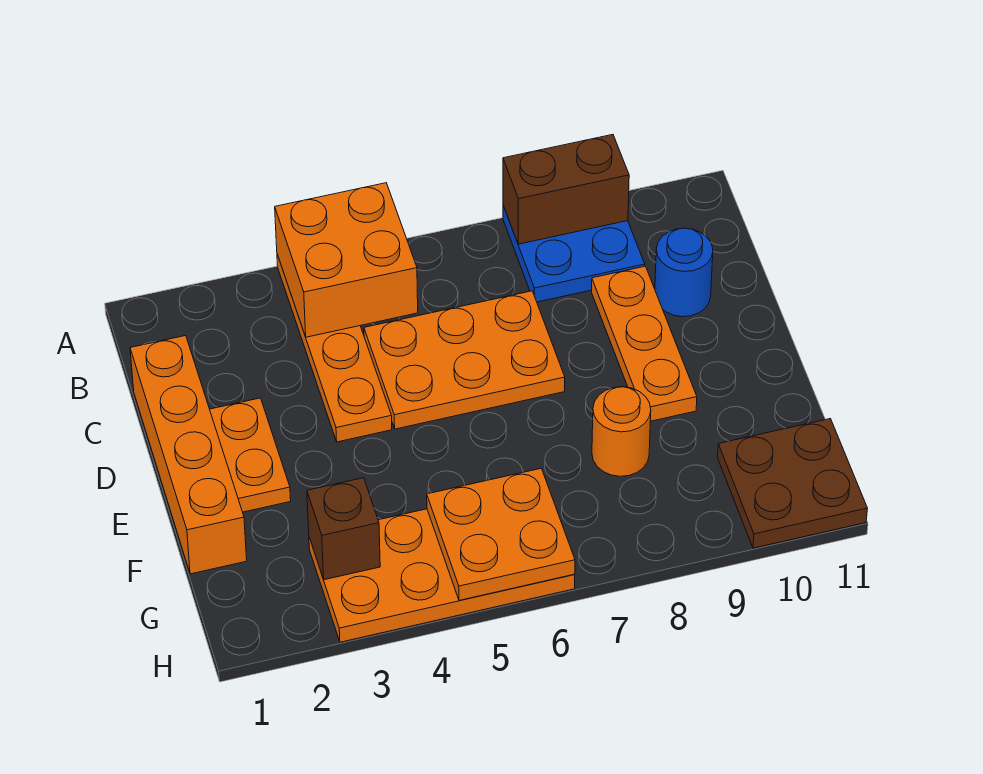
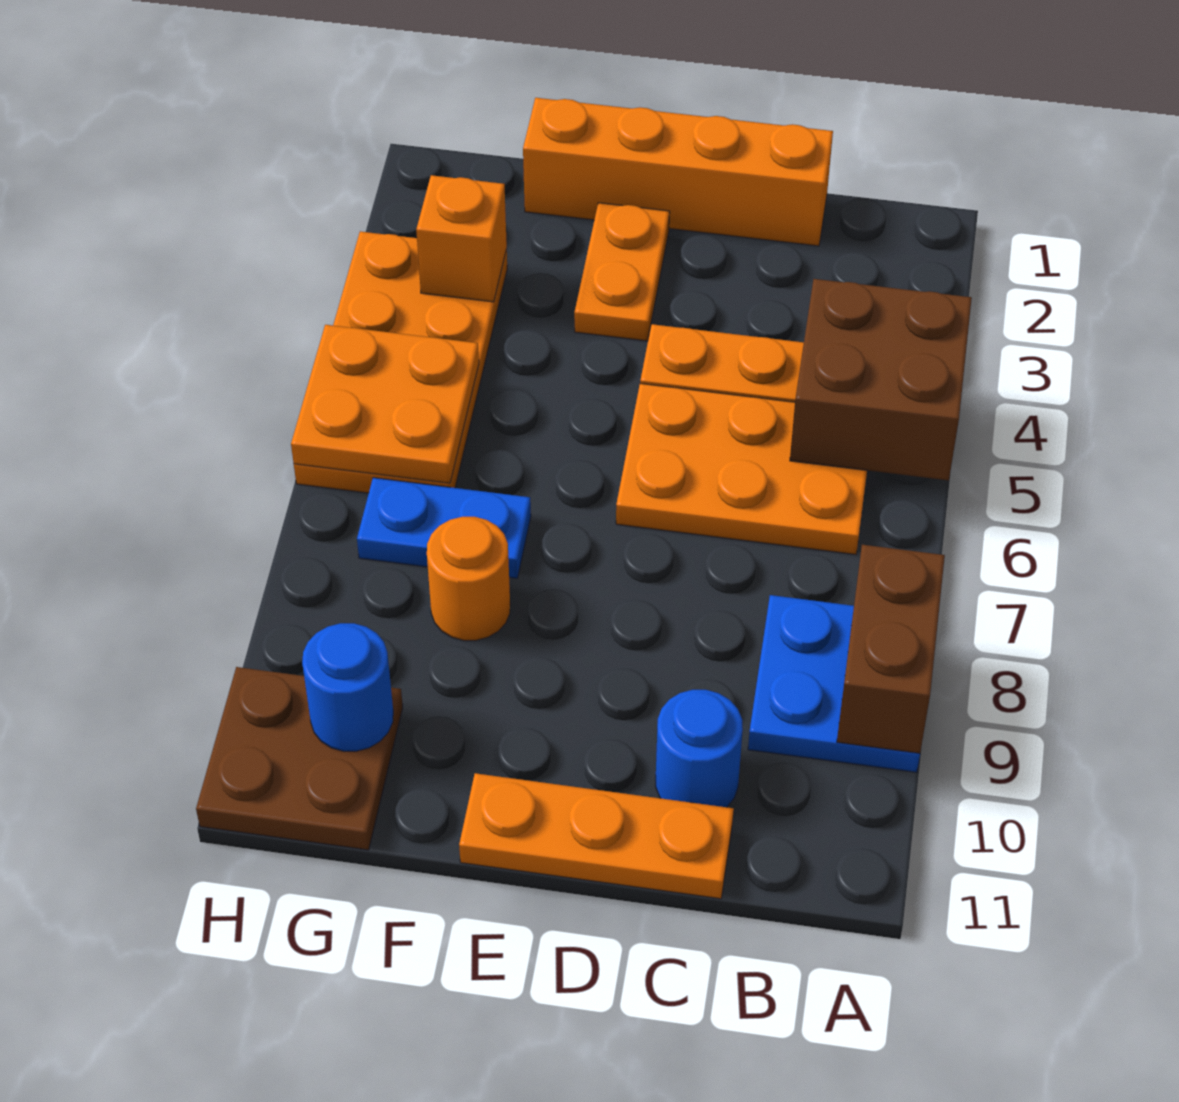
orange 2x2 brick [275,183,418,337] -> brown 2x2 brick [790,279,972,481]
orange 2x3 plate [364,291,565,429] -> orange 2x3 plate turned to [616,384,867,555]
orange 1x3 plate [592,266,697,421] -> orange 1x3 plate moved to [459,773,734,899]
orange 1x2 plate [210,398,291,512] -> orange 1x2 plate turned to [574,203,670,341]
none -> blue 1x2 plate [357,478,531,578]
brown 1x1 brick [307,478,380,580] -> orange 1x1 brick [416,175,507,302]
none -> blue 1x1 round brick [302,623,393,751]

